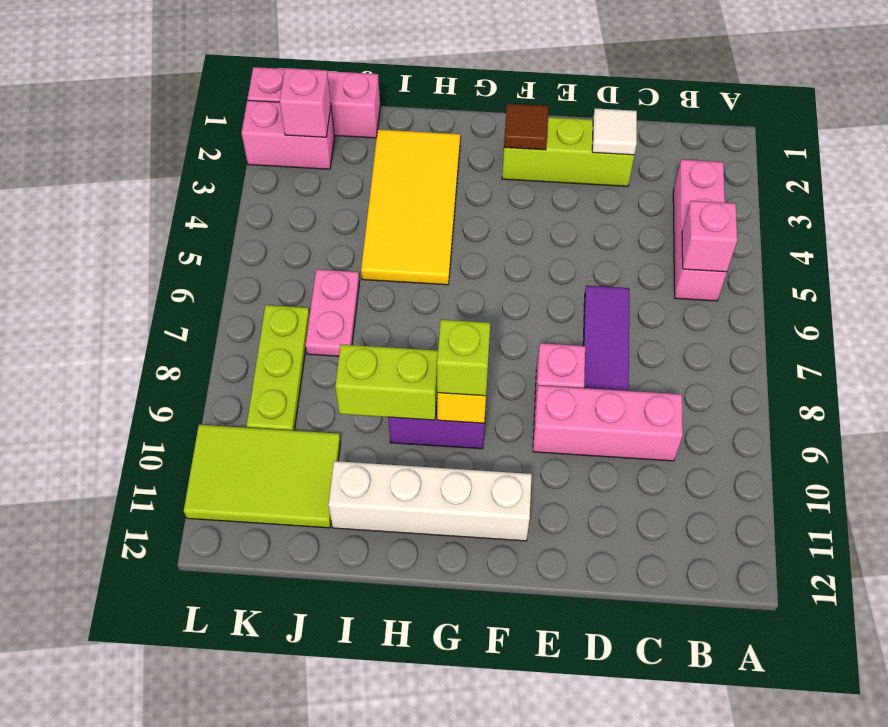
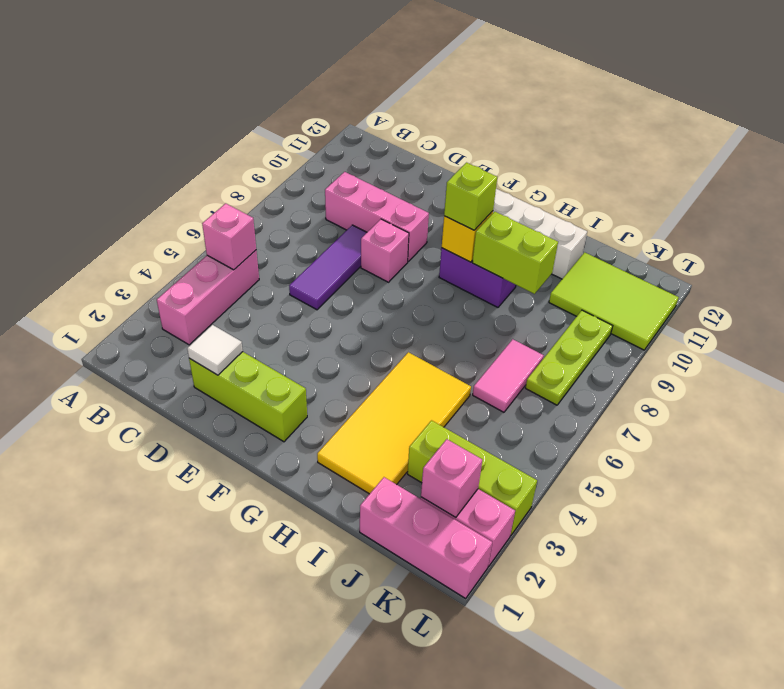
brown 1x1 tile [504,104,549,150] -> none
none -> lime 1x3 brick [408,420,537,535]
pink 1x2 plate [306,269,359,356] -> pink 1x2 tile [473,339,544,412]

